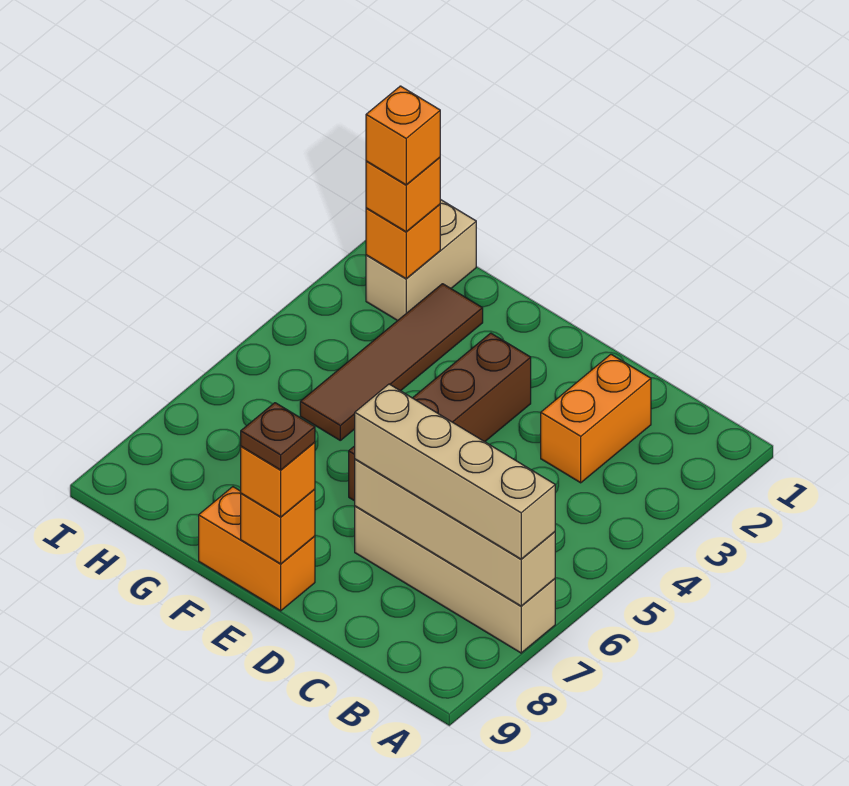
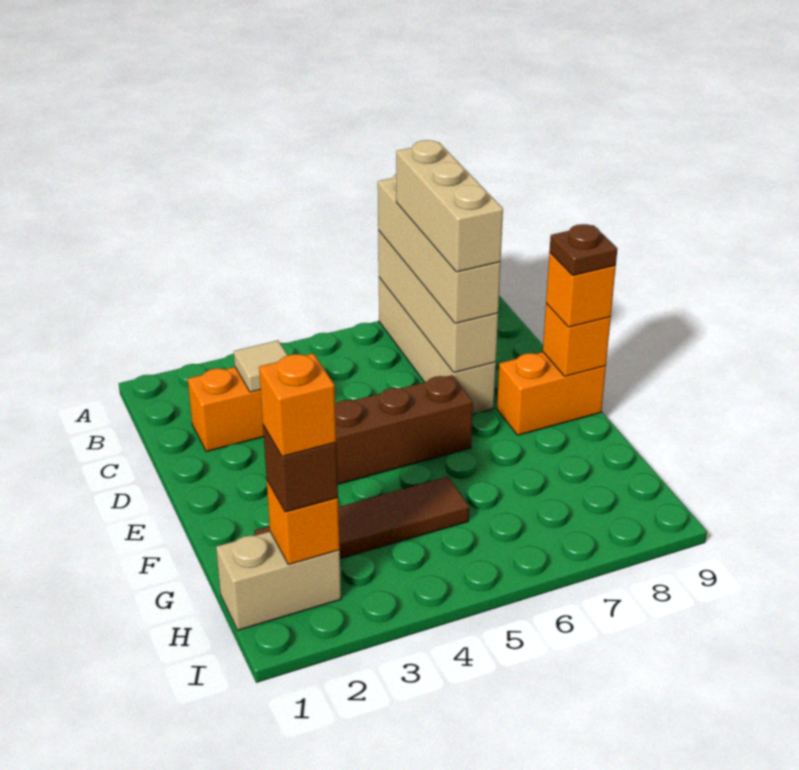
none -> tan 1x3 brick [396,140,503,272]
none -> tan 1x1 tile [234,340,288,392]
orange 1x2 brick [199,487,315,611] -> orange 1x2 brick turned to [497,352,606,435]
orange 1x1 brick [366,157,440,232] -> brown 1x1 brick [263,425,338,512]

